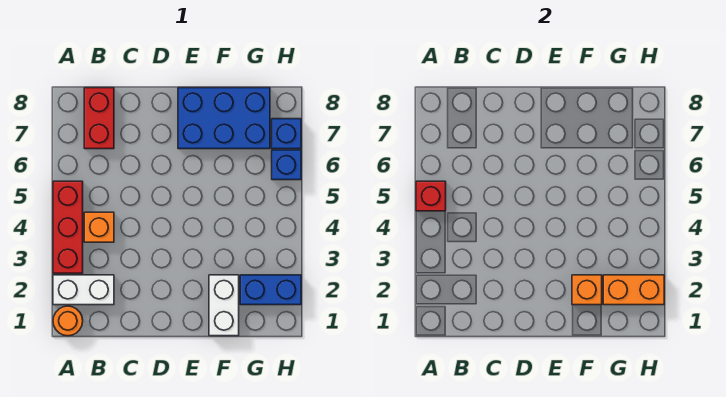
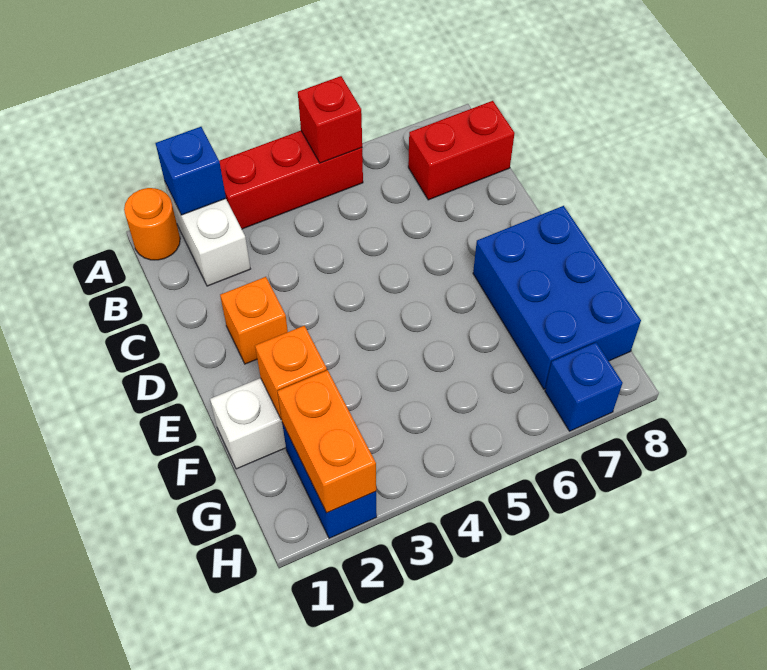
orange 1x1 brick [84,212,114,242] -> orange 1x1 brick moved to [220,277,288,364]
blue 1x1 brick [272,150,301,180] -> blue 1x1 brick moved to [155,127,226,215]

